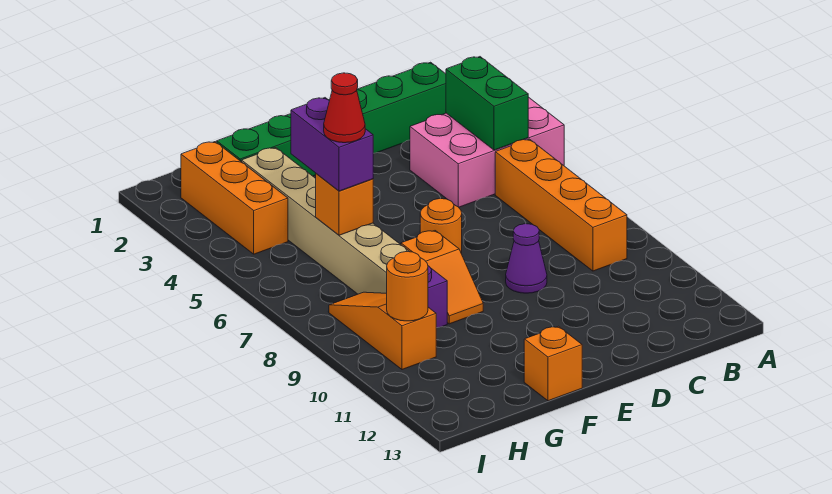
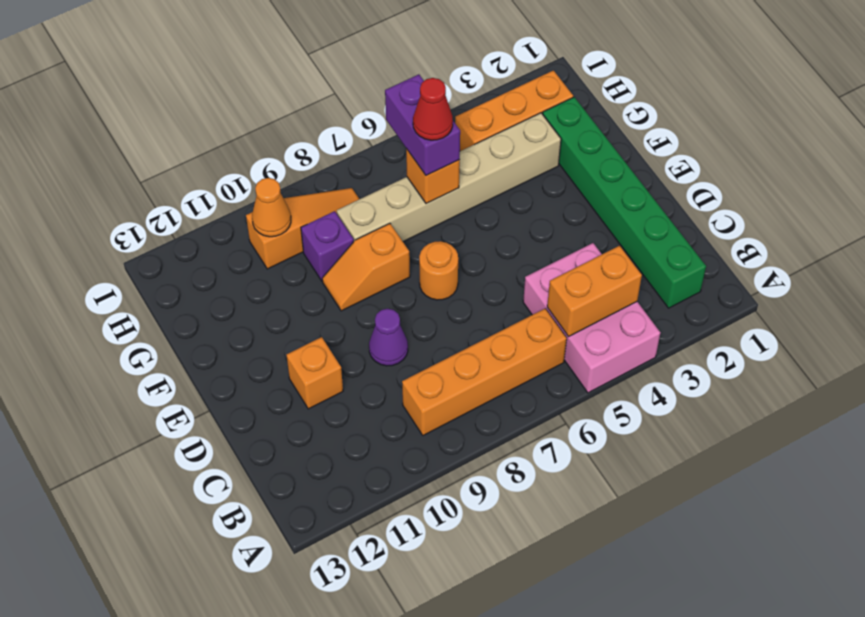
green 1x2 brick [446,57,528,150] -> orange 1x2 brick [547,246,642,337]
orange 1x1 brick [524,326,582,401] -> orange 1x1 brick moved to [286,337,343,409]
purple 1x2 brick [291,98,373,191] -> purple 1x2 brick turned to [385,74,460,175]
orange 1x1 round brick [387,252,428,321] -> orange 1x1 cone [252,178,291,237]

